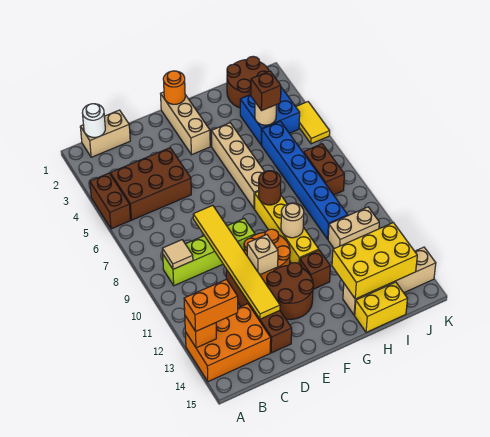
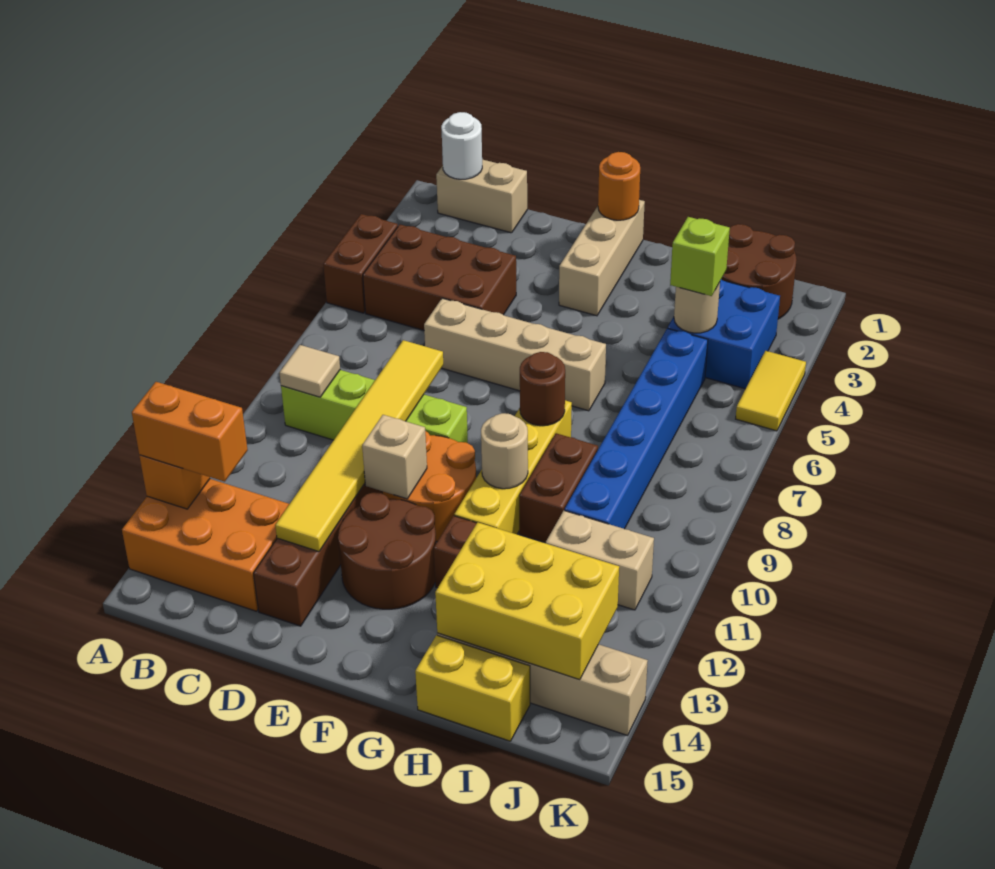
tan 1x4 brick [211,123,265,209] -> tan 1x4 brick turned to [424,298,606,411]
brown 1x1 brick [251,71,281,111] -> lime 1x1 brick [670,217,730,296]
brown 1x2 brick [304,144,344,195] -> brown 1x2 brick moved to [519,433,598,543]

